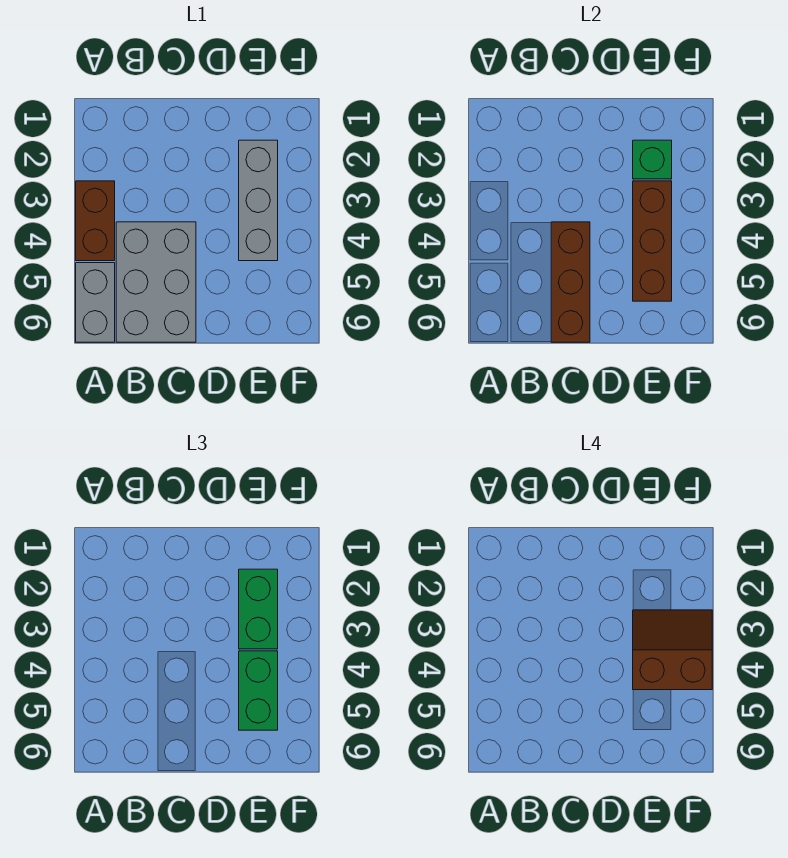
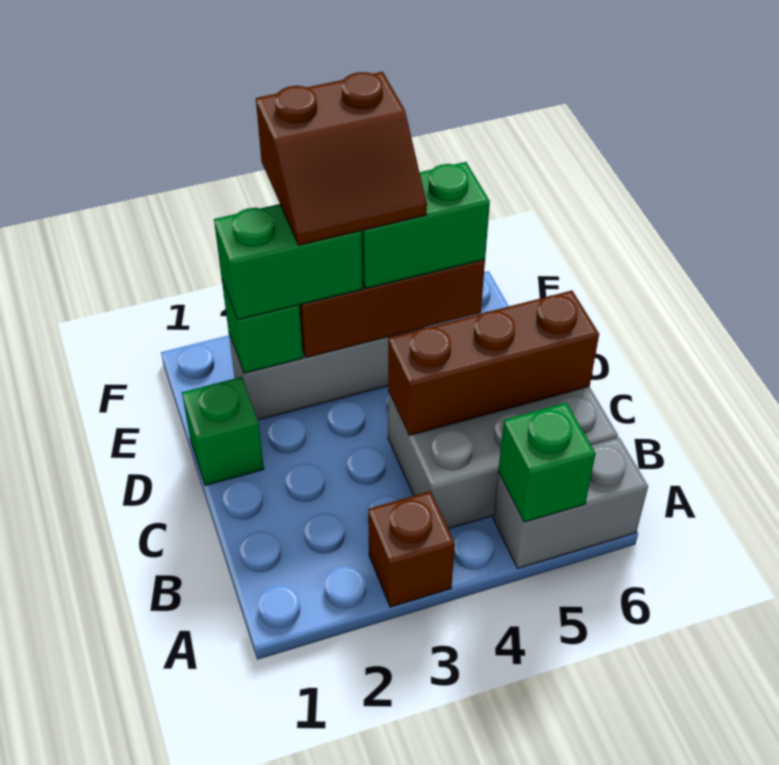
brown 1x2 brick [76,181,115,261] -> brown 1x1 brick [368,491,455,607]
none -> green 1x1 brick [498,403,596,522]
none -> green 1x1 brick [182,377,264,486]
brown 2x2 slope [633,610,712,690] -> brown 2x2 slope turned to [256,72,427,245]

